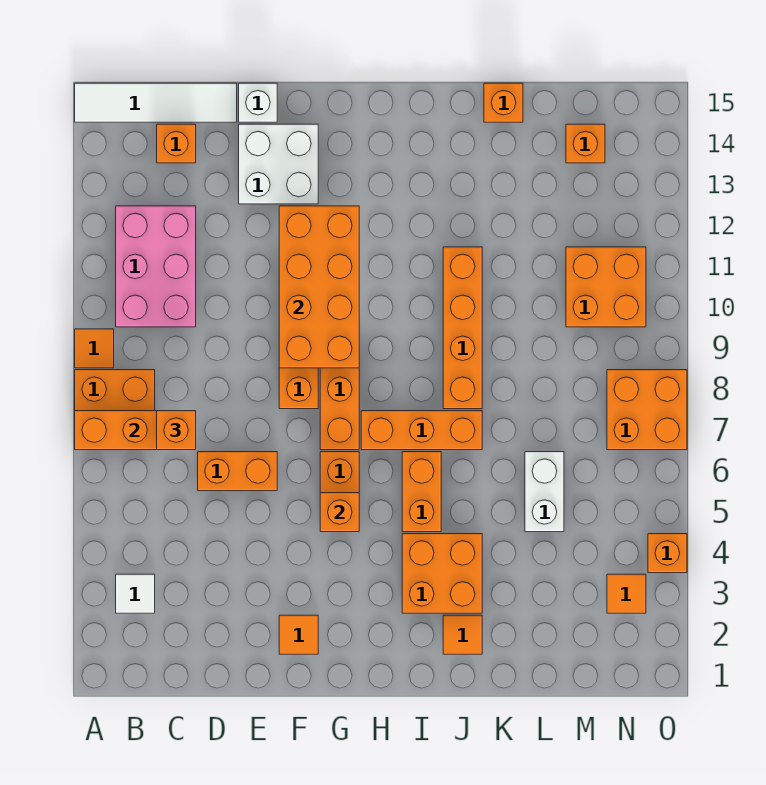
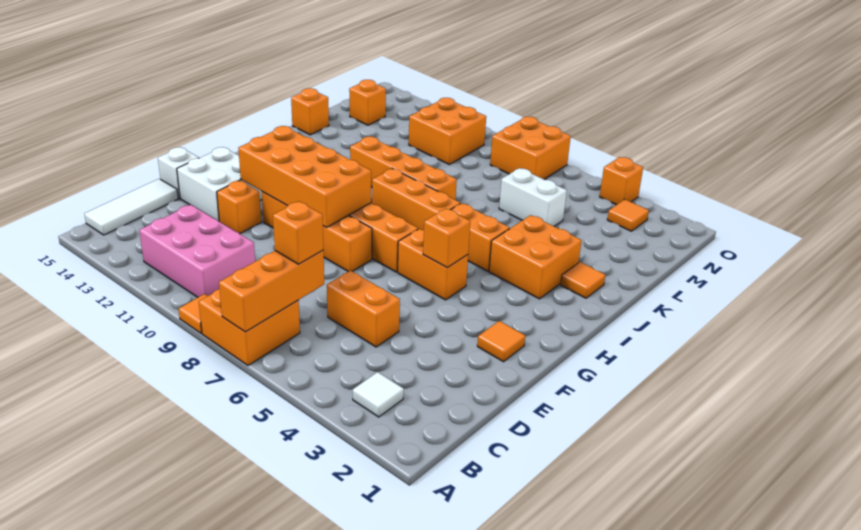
white 1x4 tile [75,83,237,122] -> white 1x3 tile [84,179,178,235]
orange 1x1 brick [157,124,196,163] -> orange 1x1 brick moved to [217,180,261,234]
orange 1x2 brick [198,452,277,491] -> orange 1x2 brick turned to [327,270,400,347]
orange 1x3 brick [361,411,482,450] -> orange 1x3 brick turned to [372,169,460,230]

